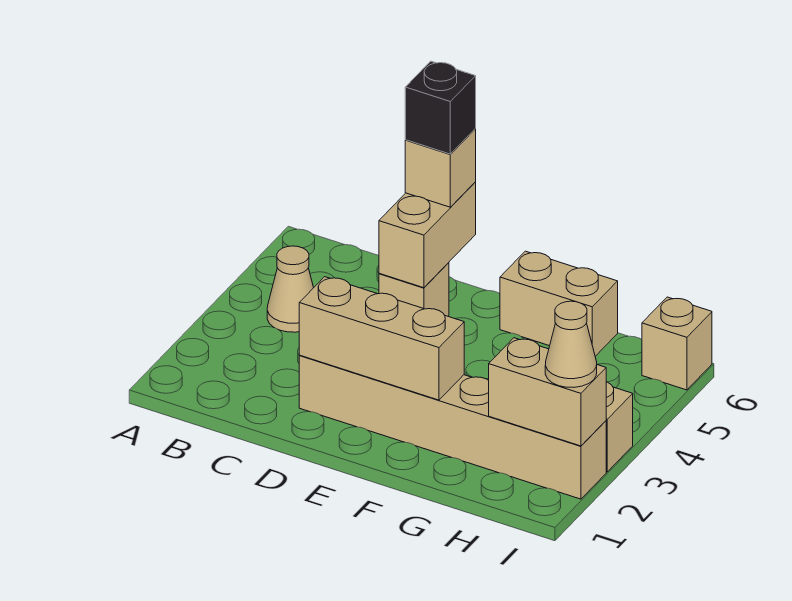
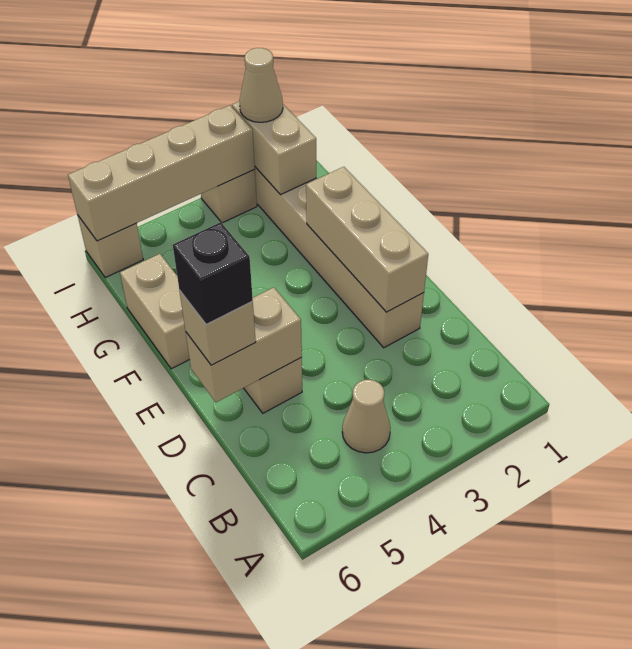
none -> tan 1x4 brick [68,105,255,241]

